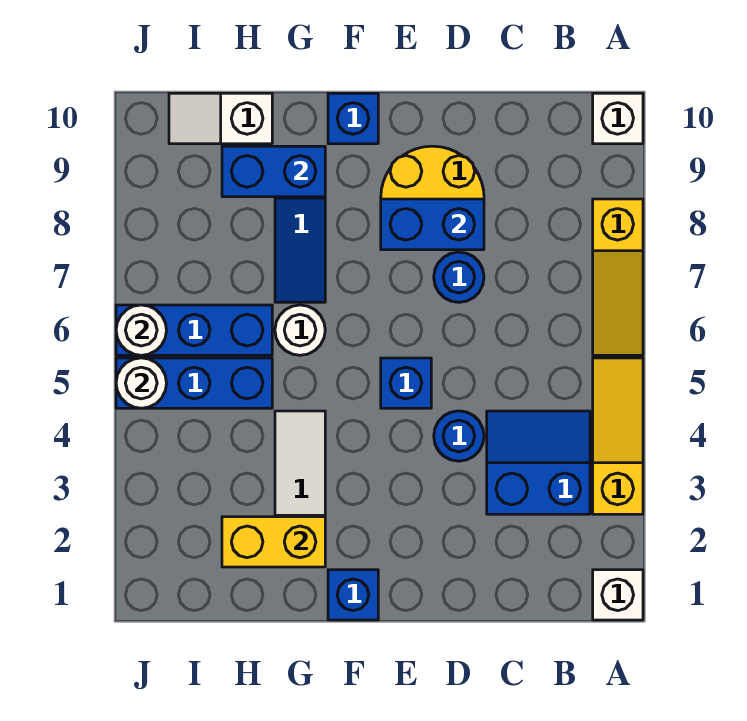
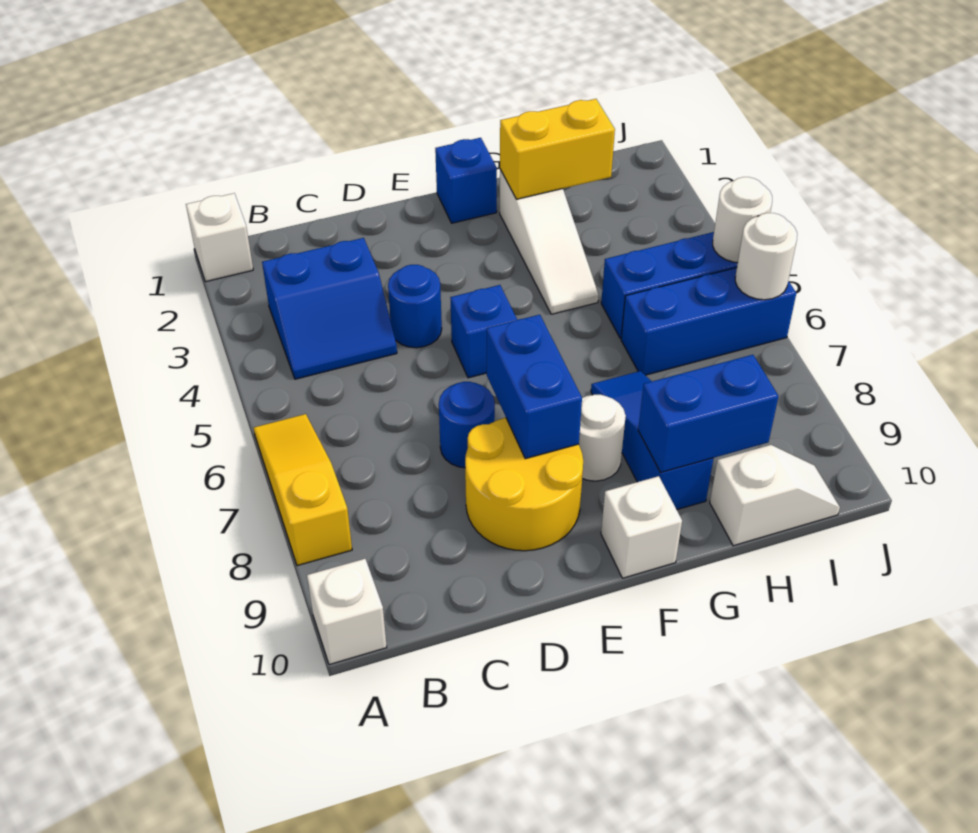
yellow 1x3 slope [593,358,643,514] -> none
blue 1x2 brick [381,199,484,250] -> blue 1x2 brick turned to [487,315,582,459]
blue 1x1 brick [328,93,378,144] -> white 1x1 brick [601,476,682,578]
white 1x1 round brick [275,305,325,355] -> white 1x1 round brick moved to [579,395,626,481]

